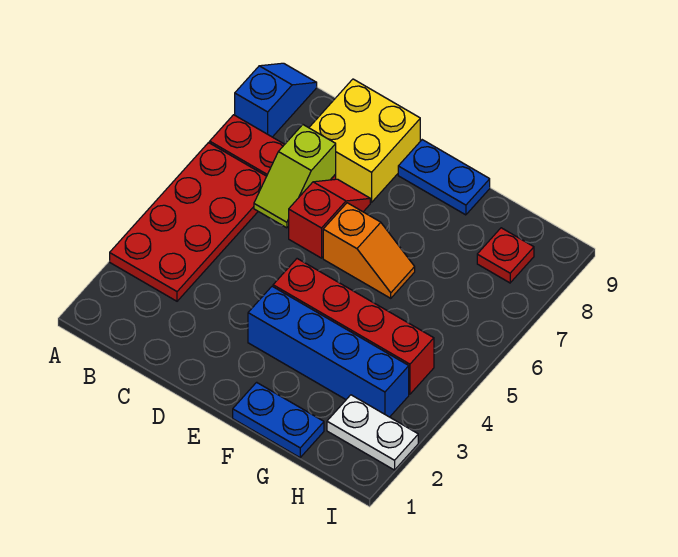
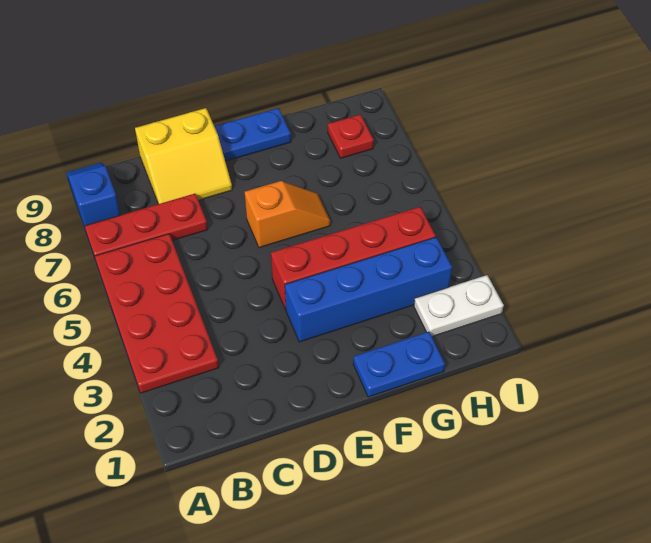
lime 1x2 slope [254,125,336,228] -> none
yellow 2x2 brick [309,79,420,202] -> yellow 2x2 slope [135,108,232,204]
red 1x2 slope [289,179,370,258] -> none

